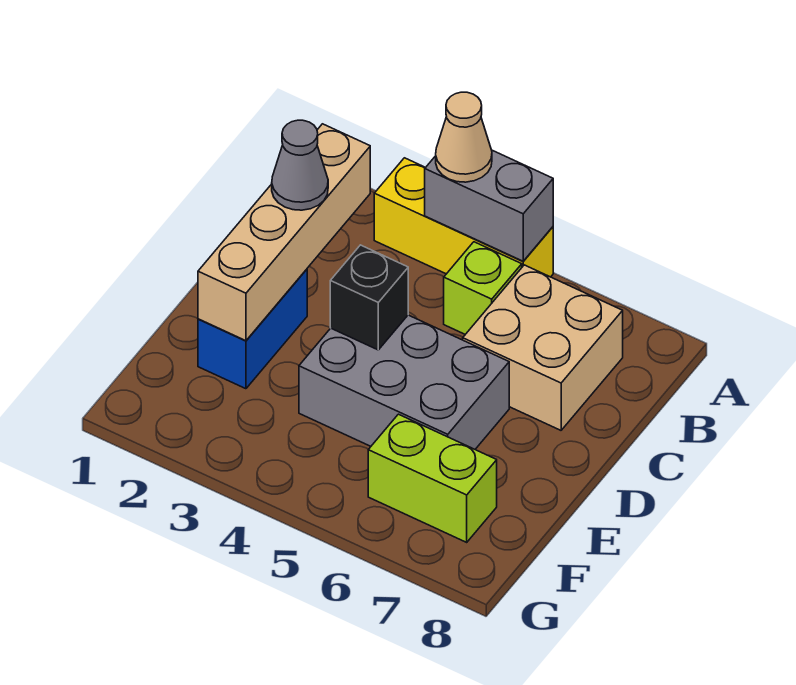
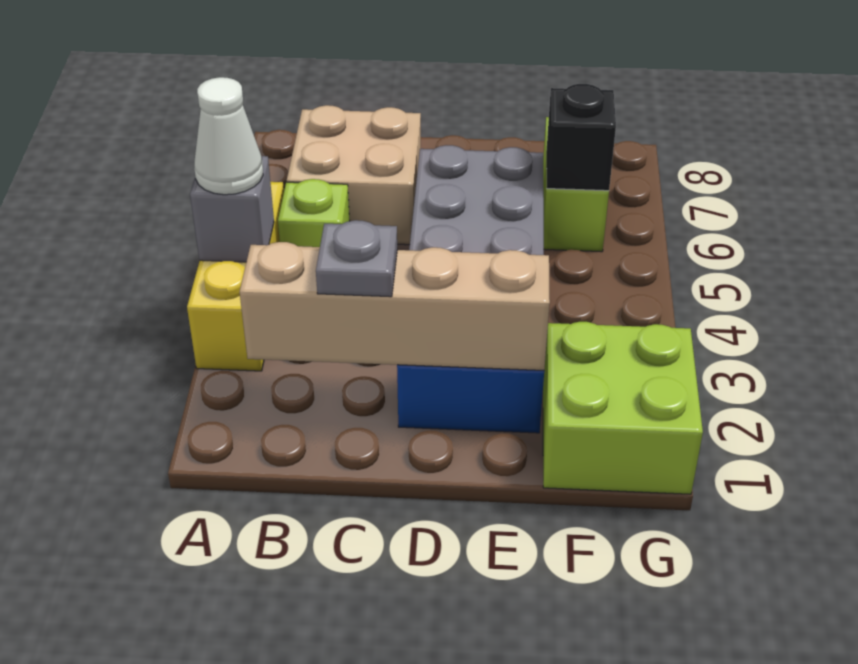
grey 1x2 brick [425,150,553,261] -> grey 1x1 brick [190,156,274,262]
tan 1x1 cone [436,92,492,182] -> white 1x1 cone [194,77,263,195]
grey 1x1 cone [272,120,328,210] -> grey 1x1 plate [316,220,397,297]
black 1x1 brick [330,245,408,350] -> black 1x1 brick moved to [546,84,616,191]
none -> lime 2x2 brick [543,322,703,494]

